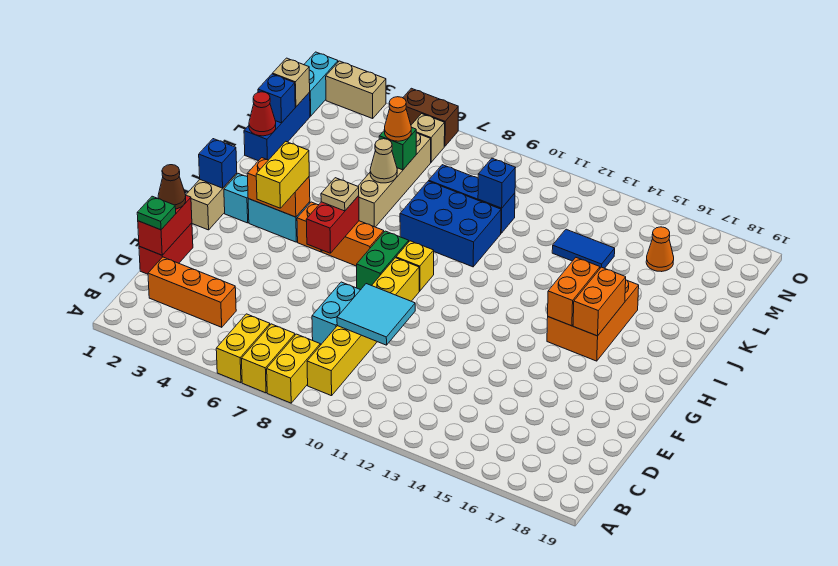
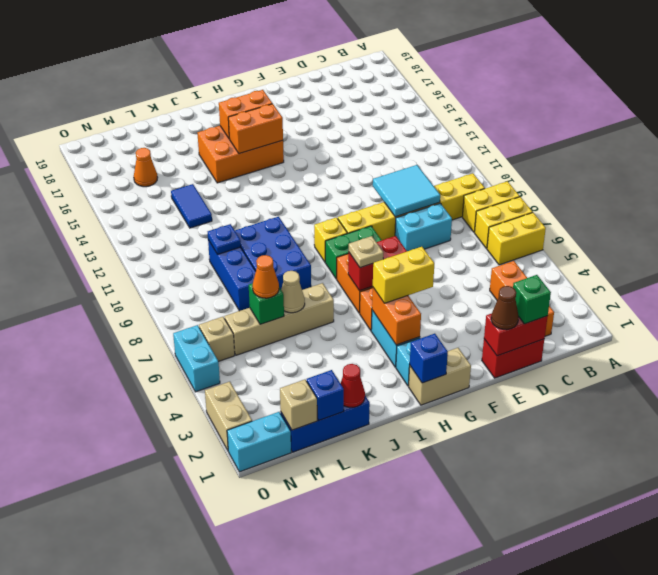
green 1x1 plate [137,196,176,230] -> green 1x1 brick [513,275,551,324]
blue 1x1 brick [478,158,516,208] -> blue 1x1 plate [208,224,241,254]
brown 1x2 brick [403,88,458,146] -> cyan 1x2 brick [173,325,220,392]

